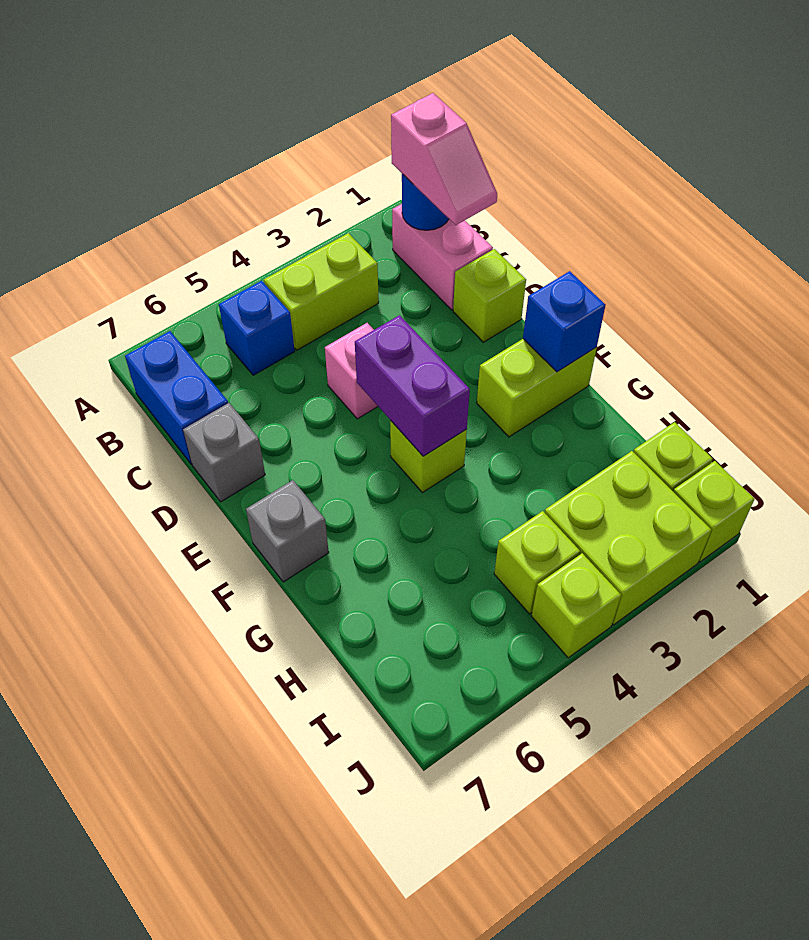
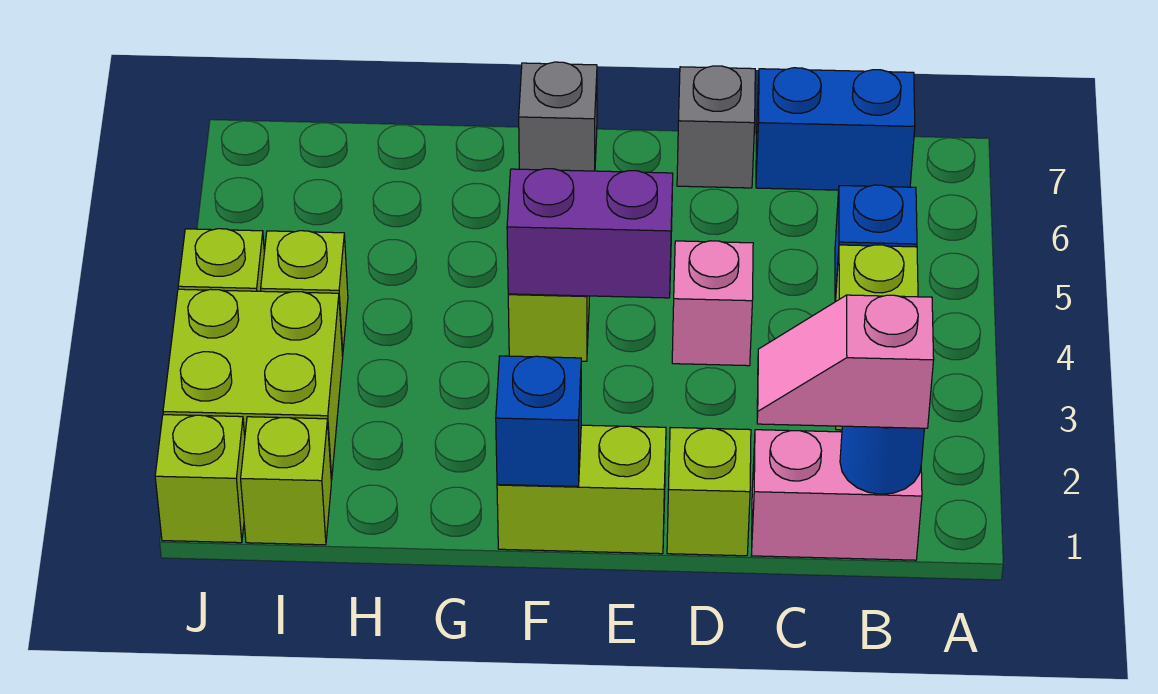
lime 1x2 brick [477,339,597,437] -> lime 1x2 brick turned to [497,425,666,554]

